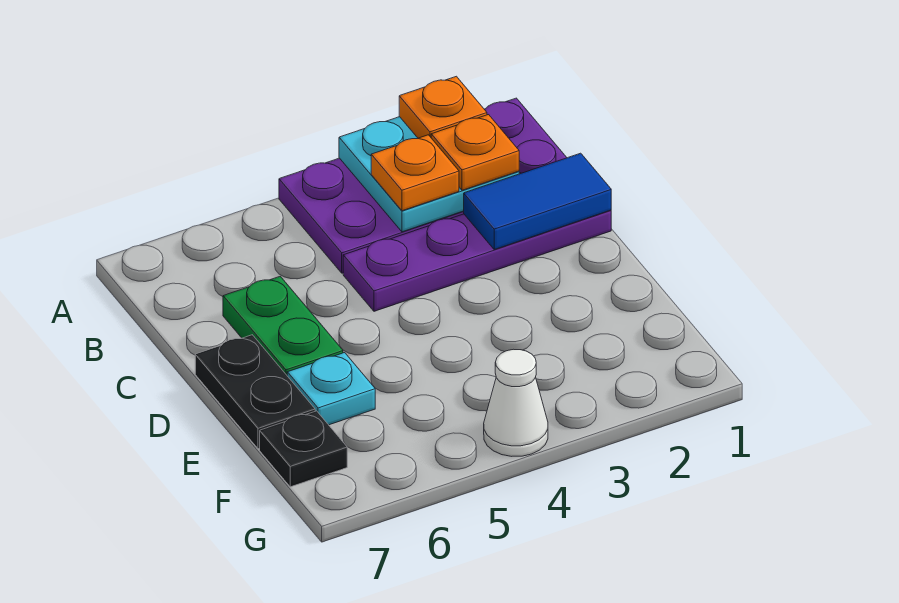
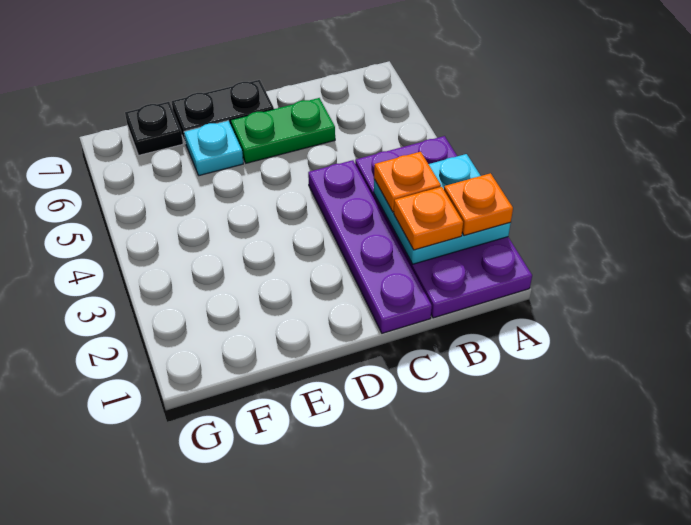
blue 1x2 tile [464,153,611,249] -> none
white 1x1 cone [484,349,548,456] -> none

